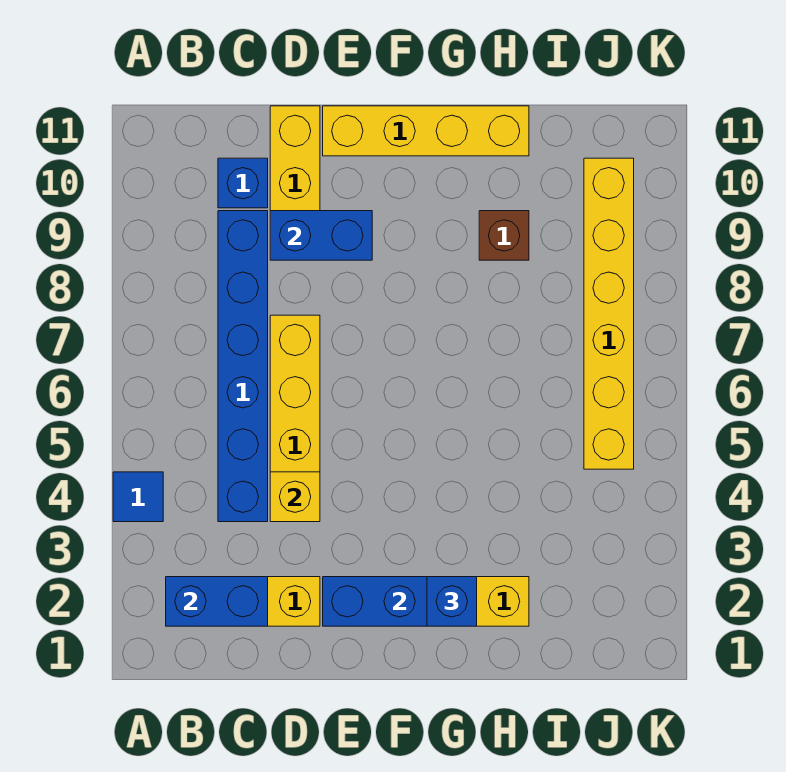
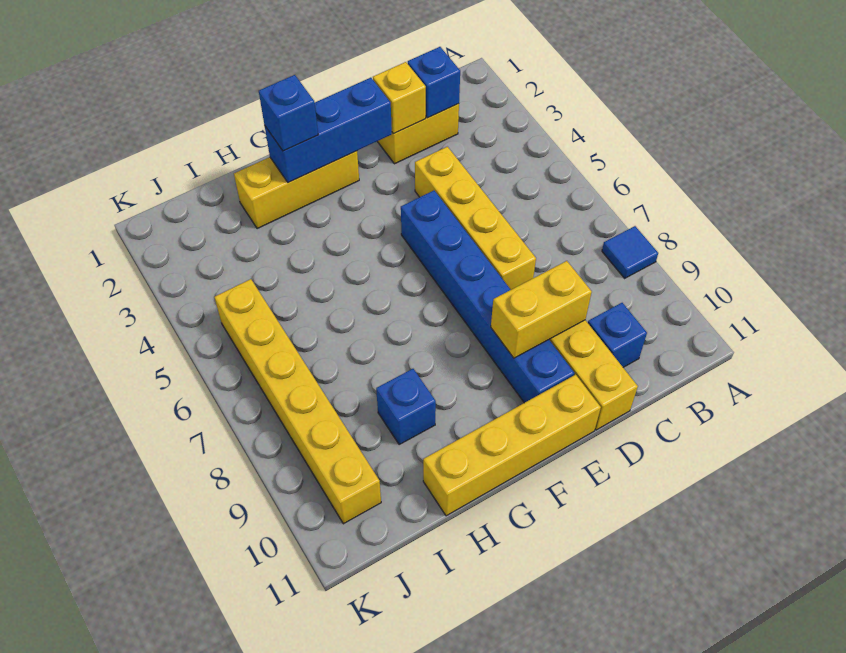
blue 1x1 tile [113,472,163,522] -> blue 1x1 tile moved to [602,226,658,278]
blue 1x2 brick [166,577,268,626] -> blue 1x1 brick [408,47,460,118]
blue 1x6 brick [218,211,268,522] -> blue 1x6 brick moved to [401,191,574,403]
yellow 1x1 brick [270,472,320,522] -> yellow 1x1 brick moved to [373,62,426,134]
blue 1x2 brick [270,211,372,260] -> yellow 1x2 brick [491,261,592,358]
brown 1x1 brick [479,211,529,260] -> blue 1x1 brick [376,369,436,445]

